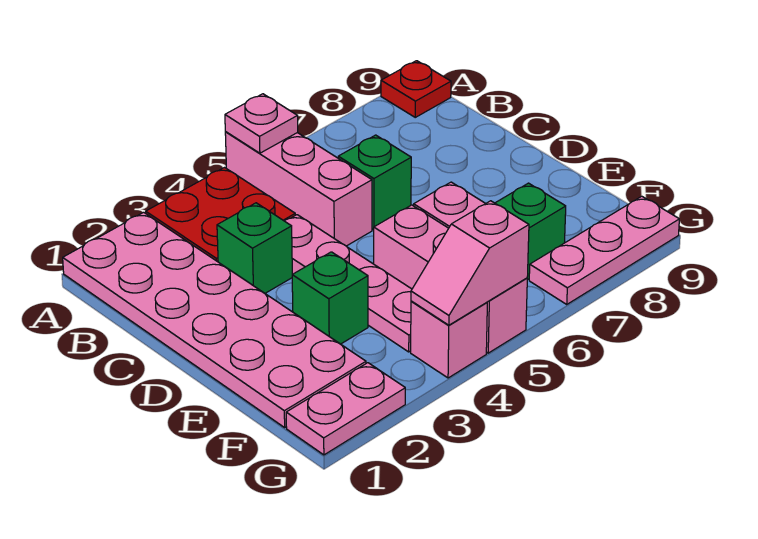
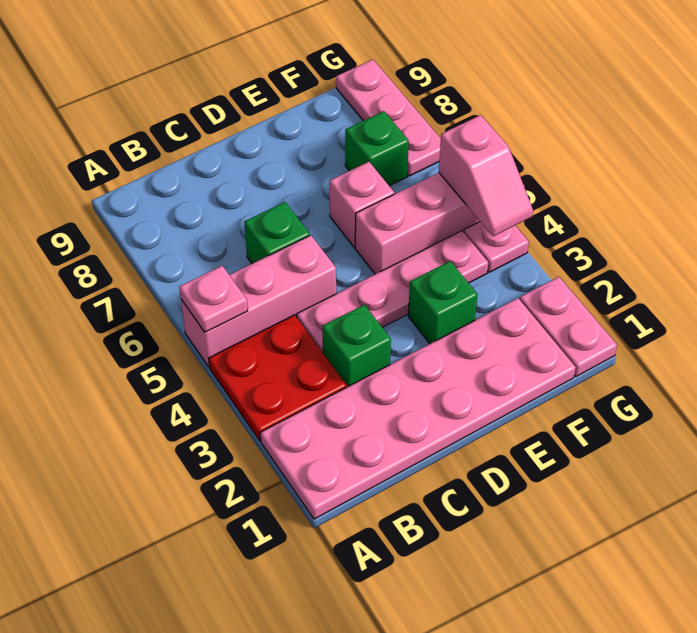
red 1x1 plate [381,61,451,117] -> none
pink 1x1 brick [411,301,487,378] -> pink 1x1 plate [464,222,529,272]

